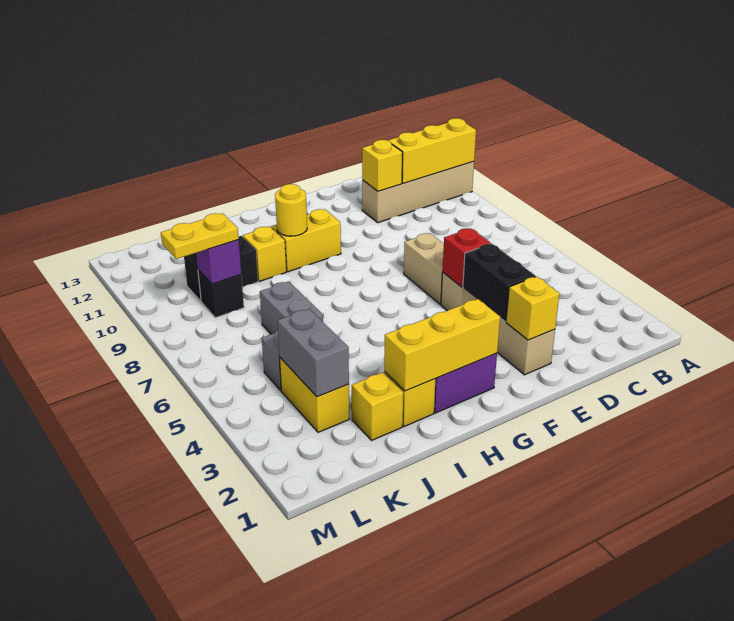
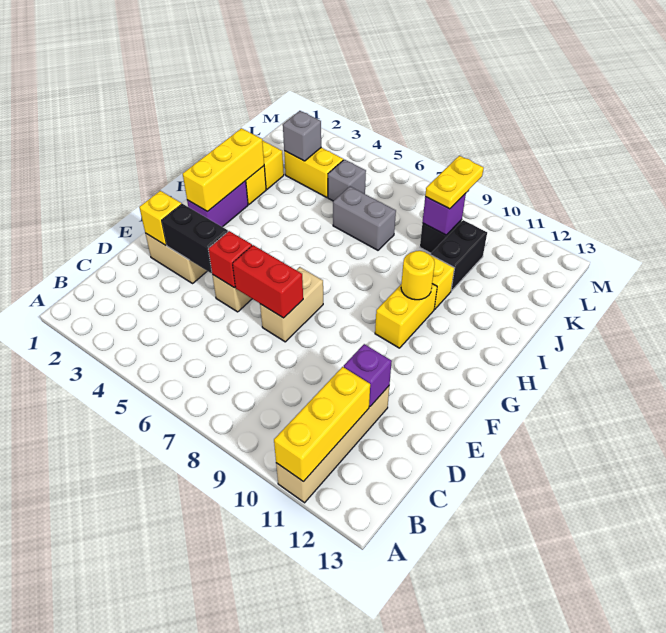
yellow 1x1 brick [362,140,403,191] -> purple 1x1 brick [344,344,392,407]
tan 1x2 brick [404,233,444,304] -> tan 1x2 brick turned to [260,267,323,342]
none -> red 1x2 brick [233,245,303,318]
grey 1x2 brick [277,309,349,397] -> grey 1x1 brick [283,111,321,161]

